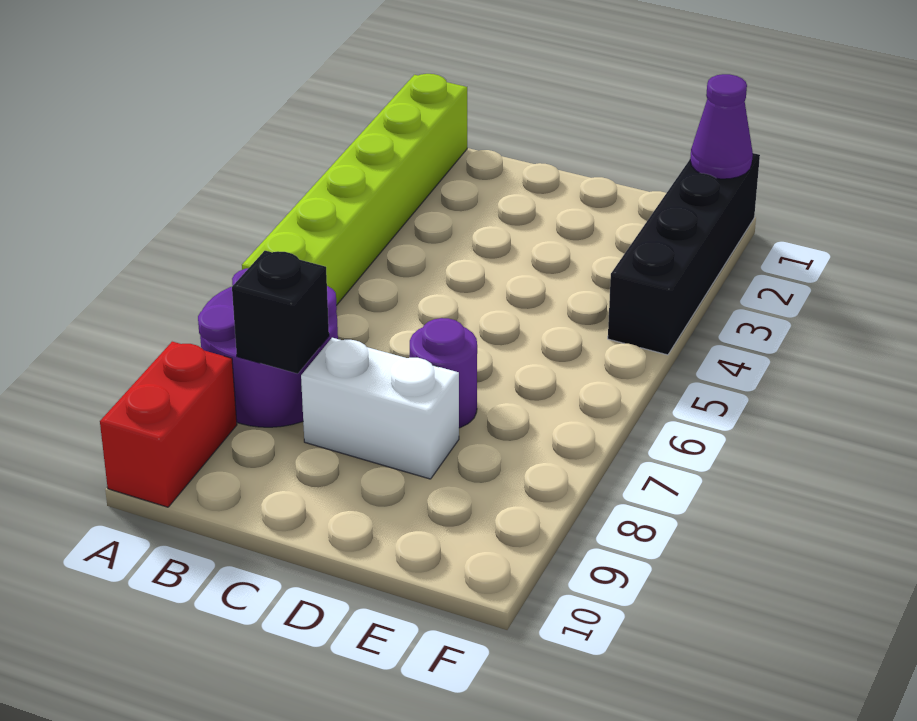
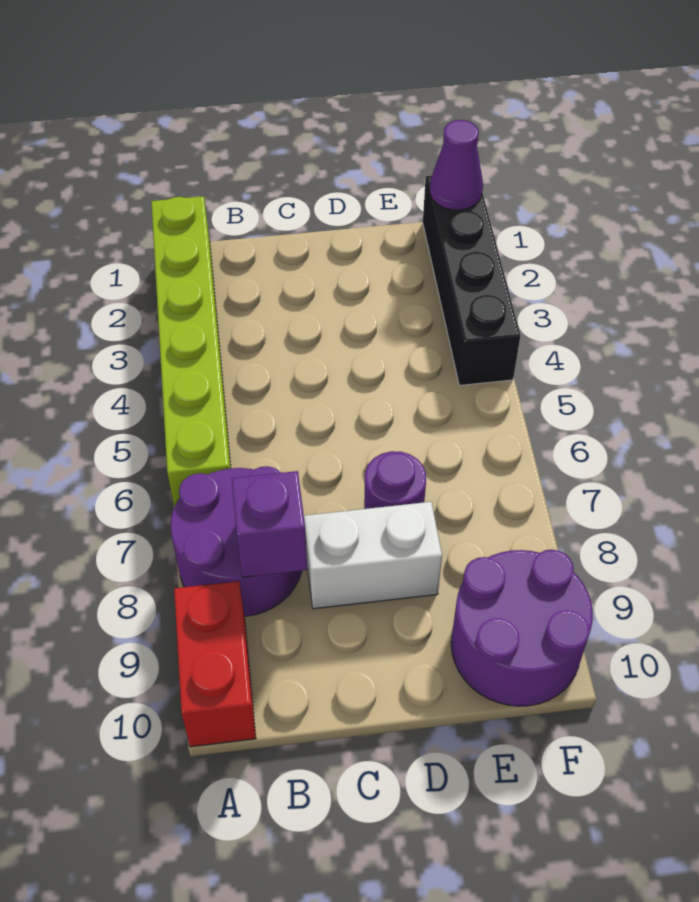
black 1x1 brick [232,251,329,374] -> purple 1x1 brick [232,471,307,577]
none -> purple 2x2 round brick [451,550,593,706]

